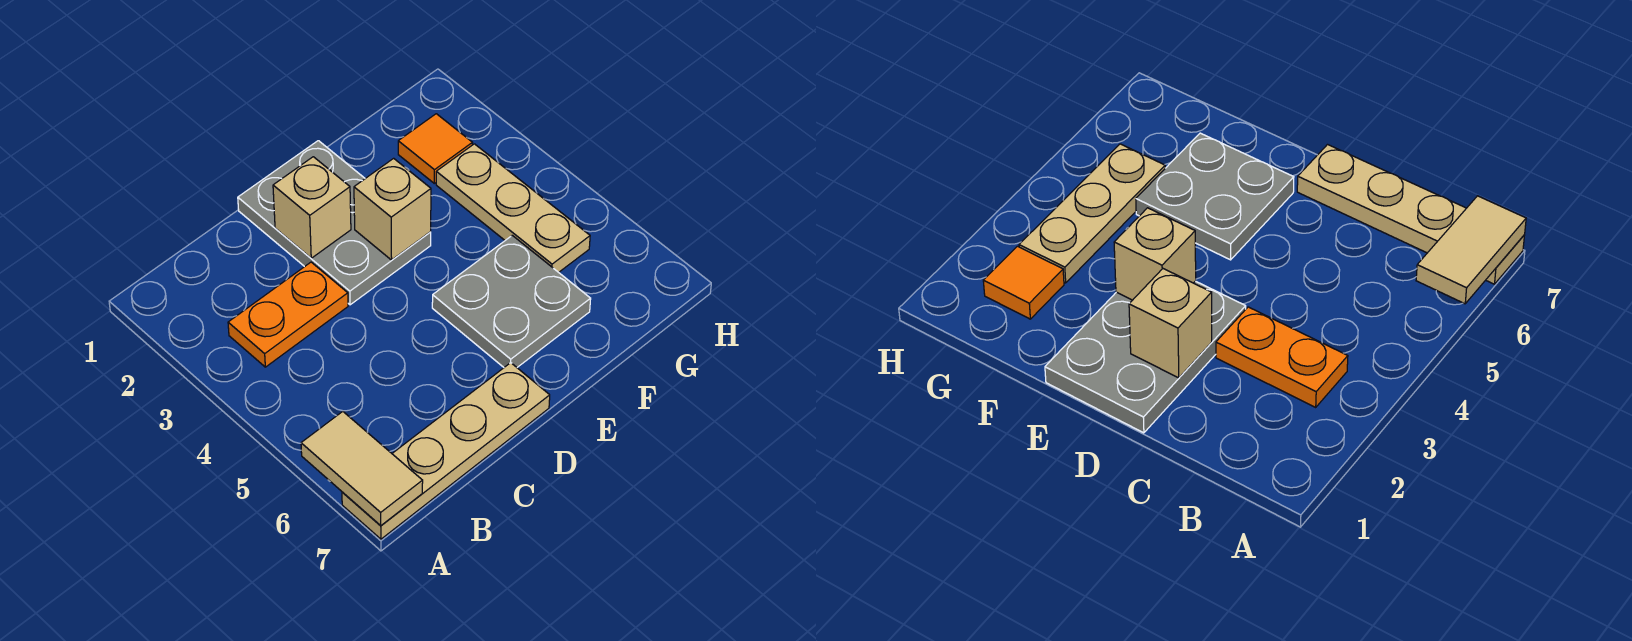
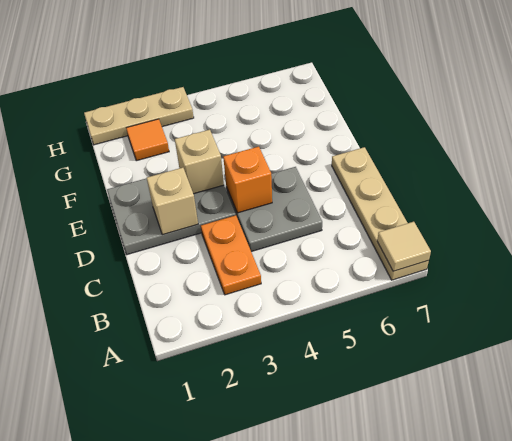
tan 1x2 tile [301,412,423,526] -> tan 1x1 tile [377,222,431,271]
none -> orange 1x1 brick [223,147,272,213]
grey 2x2 plate [432,235,591,367] -> grey 2x2 plate moved to [226,167,322,252]
tan 1x3 plate [436,144,590,272] -> tan 1x3 plate moved to [84,87,194,145]

